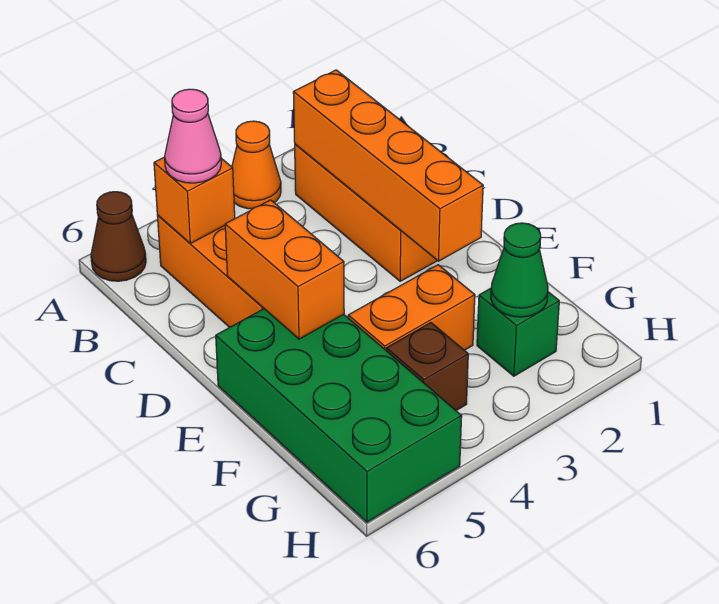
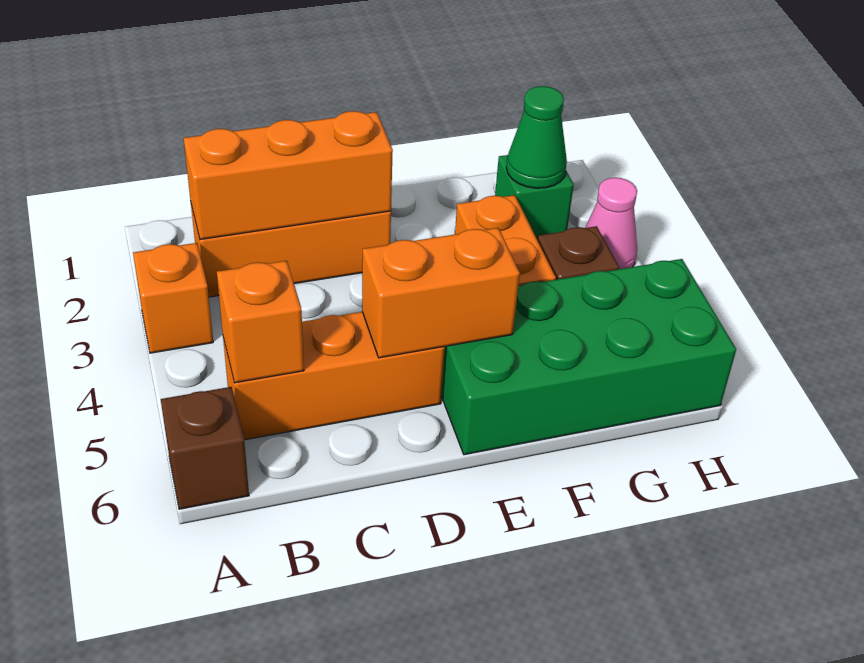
orange 1x1 cone [232,121,281,209] -> orange 1x1 brick [133,243,213,353]
brown 1x1 cone [91,192,146,281] -> brown 1x1 brick [161,387,249,509]
orange 1x4 brick [293,70,483,261] -> orange 1x3 brick [184,111,393,240]
pink 1x1 cone [165,89,221,183] -> pink 1x1 cone moved to [585,178,637,269]

